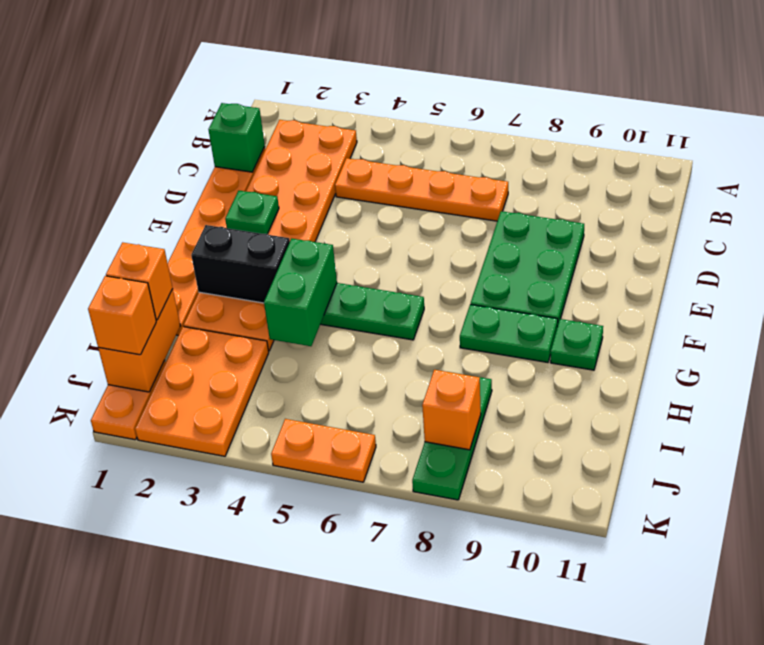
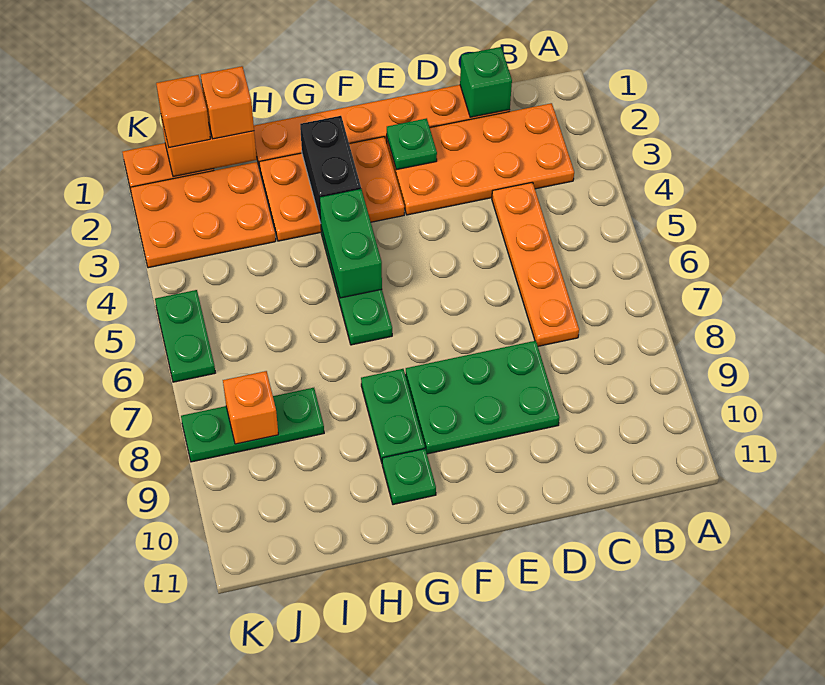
green 1x2 brick [264,238,337,346] -> green 1x2 brick turned to [320,189,382,298]
orange 1x2 plate [271,419,376,482] -> green 1x2 plate [155,290,215,382]

